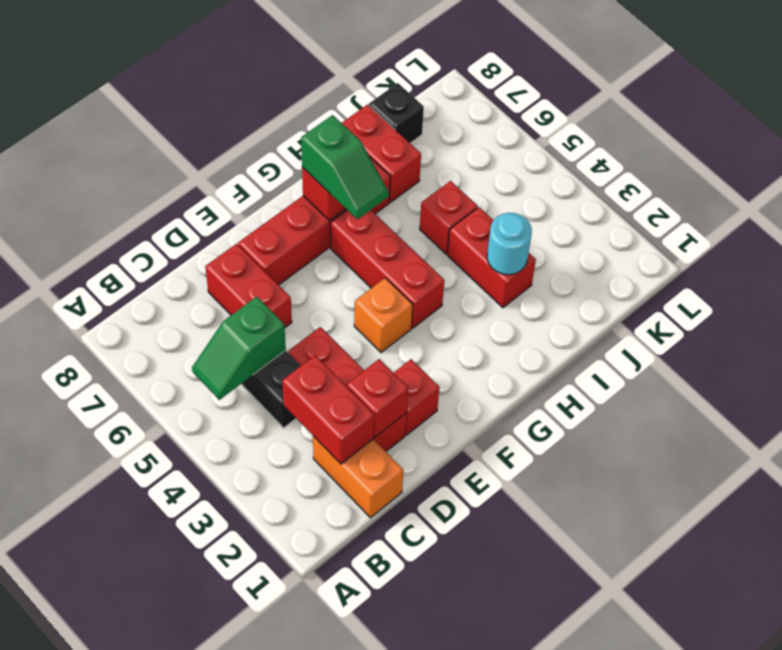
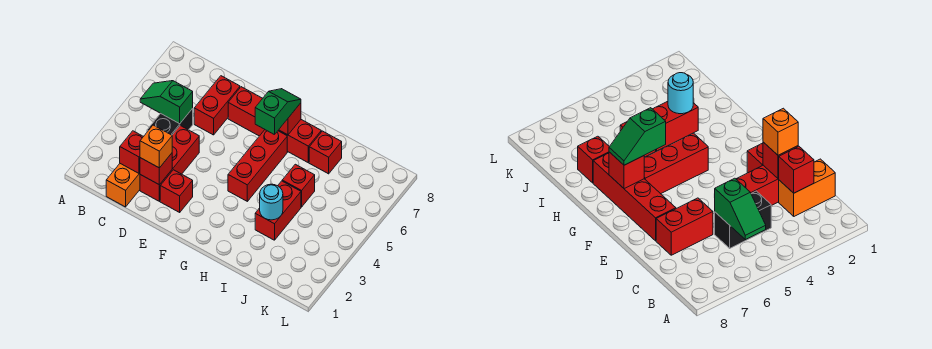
red 1x2 brick [282,355,374,464] -> red 1x1 brick [120,131,143,173]
orange 1x1 brick [354,278,413,353] -> orange 1x1 brick moved to [140,125,172,168]
green 1x2 slope [301,115,388,219] -> green 1x2 slope turned to [255,89,301,135]
red 1x2 brick [342,105,421,202] -> red 1x1 brick [309,131,342,174]
black 1x1 brick [369,83,424,143] -> none

